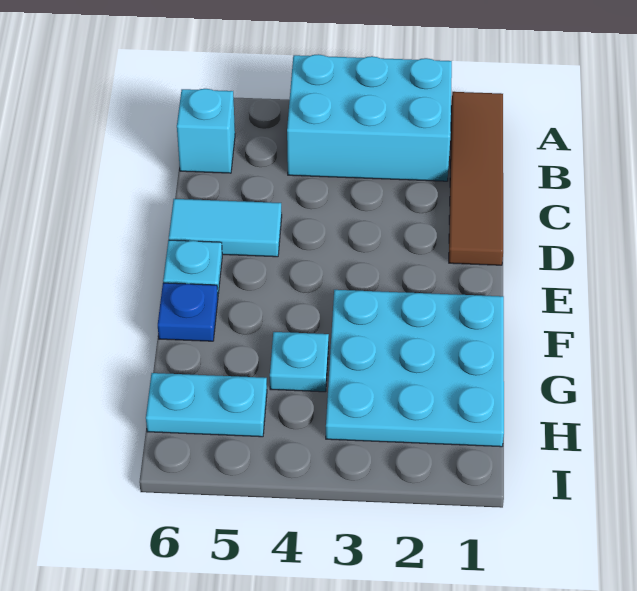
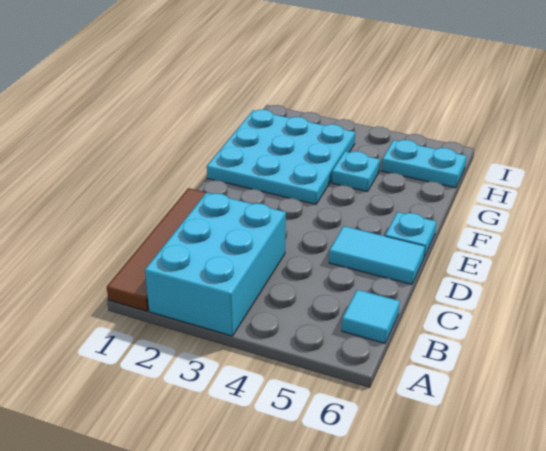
cyan 2x3 brick [287,54,452,181] -> cyan 2x3 brick turned to [145,193,286,336]
cyan 1x1 brick [177,89,235,173] -> cyan 1x1 tile [342,290,400,343]
blue 1x1 plate [158,283,218,341] -> none

